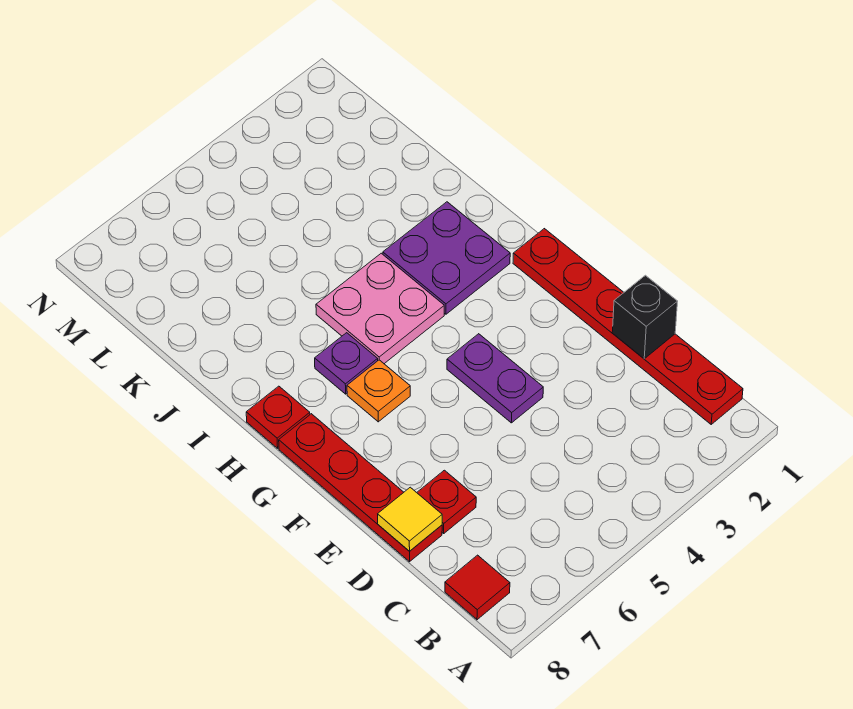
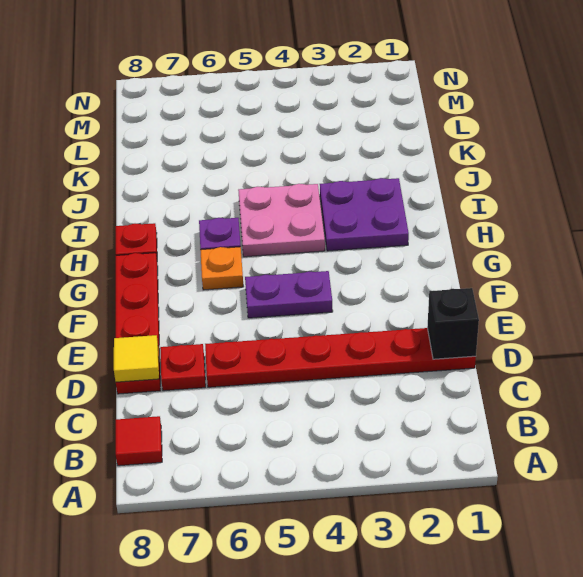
red 1x6 plate [513,229,743,424] -> red 1x6 plate turned to [205,328,476,387]
purple 1x2 plate [447,334,543,423] -> purple 1x2 plate turned to [245,271,333,318]

